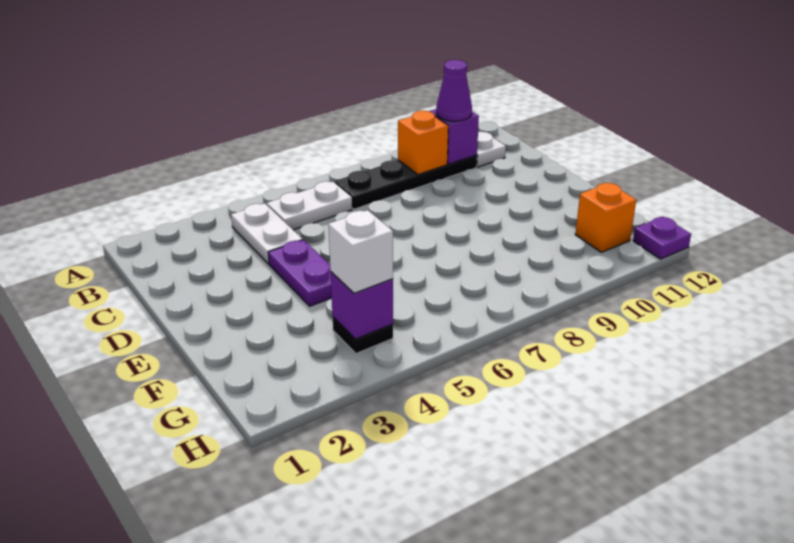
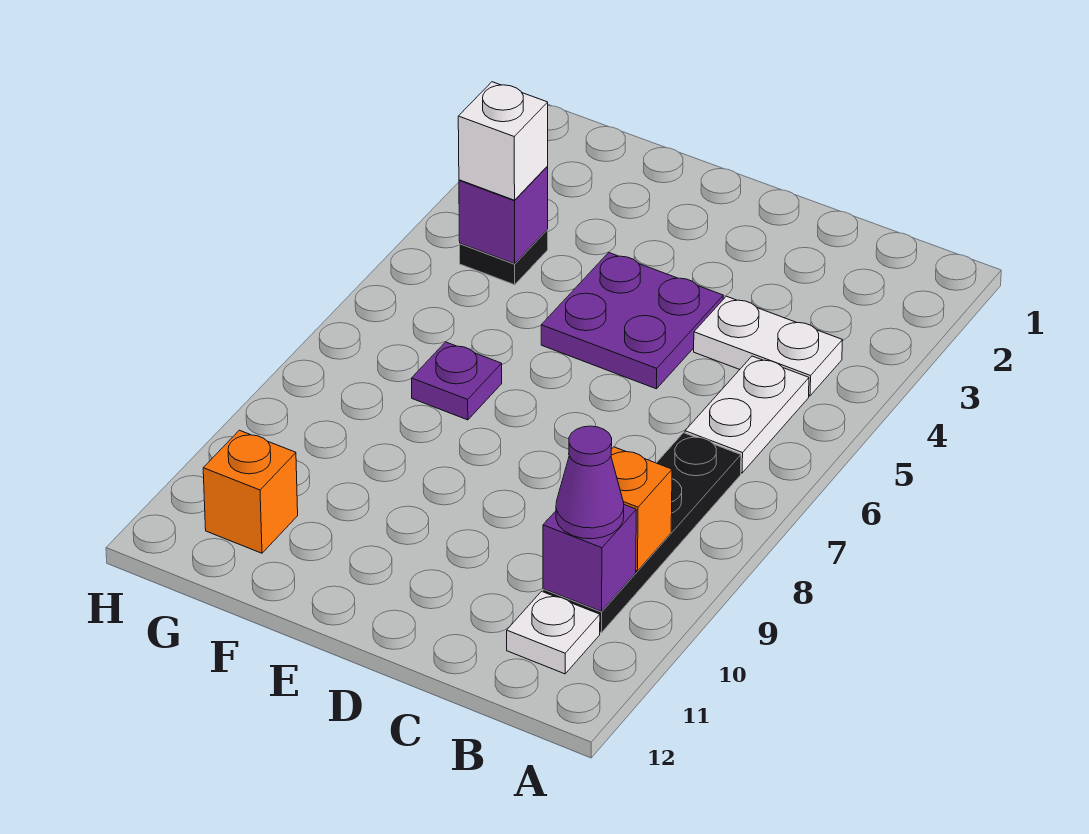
purple 1x2 plate [268,240,332,306] -> purple 2x2 plate [541,253,723,389]
purple 1x1 plate [633,217,691,259] -> purple 1x1 plate moved to [412,342,502,420]

